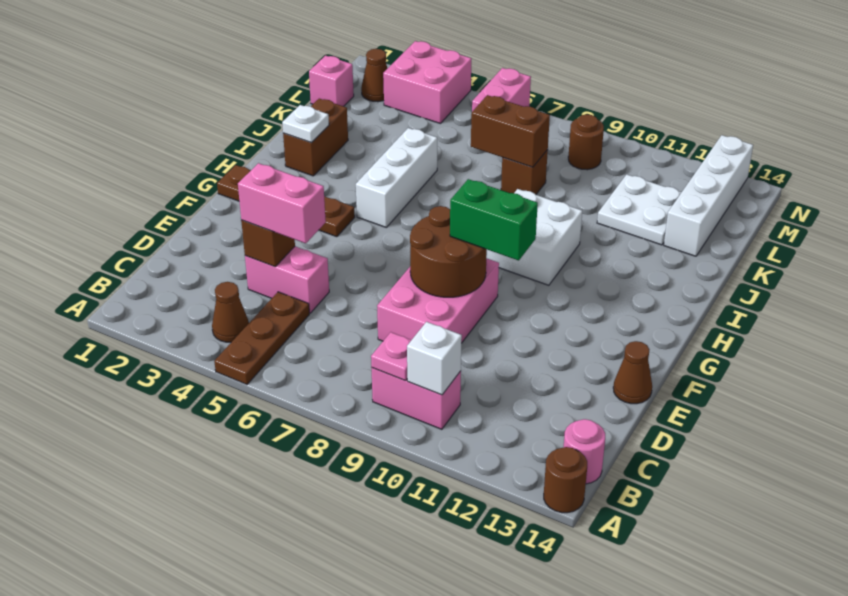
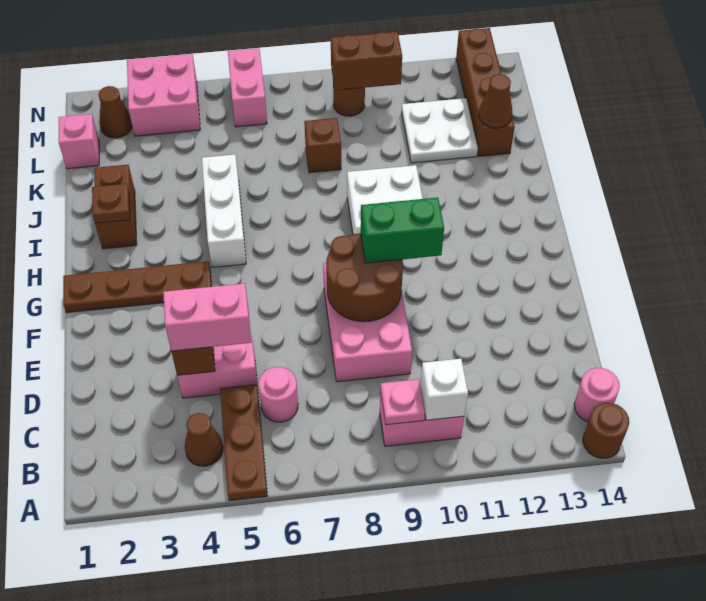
none -> pink 1x1 round brick [258,367,298,422]
brown 1x1 cone [613,341,652,404] -> brown 1x1 cone moved to [479,74,512,128]
white 1x1 plate [282,105,329,143] -> brown 1x1 plate [92,184,130,223]
brown 1x2 brick [471,95,550,167] -> brown 1x2 brick moved to [331,32,402,90]
white 1x4 brick [664,135,753,256] -> brown 1x4 brick [456,28,515,156]

